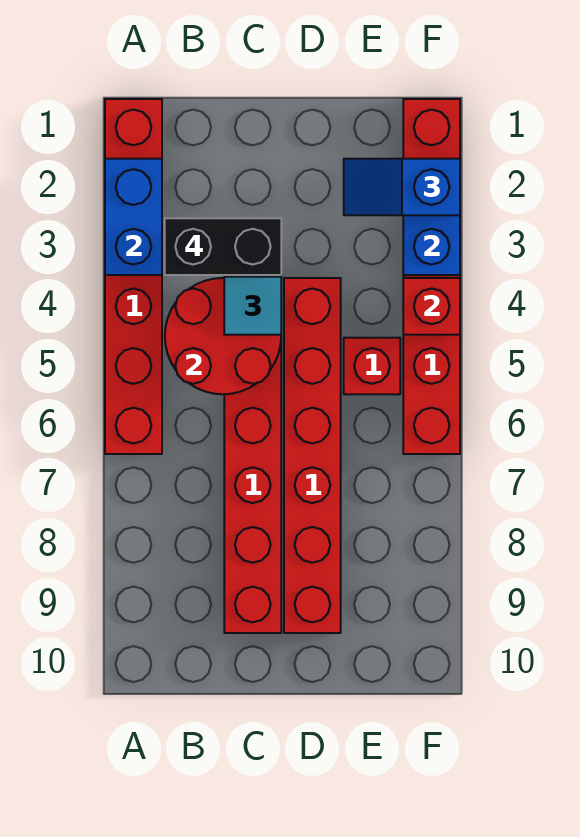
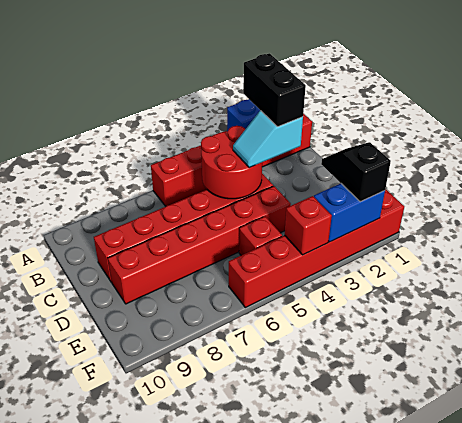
blue 1x2 slope [344,159,460,215] -> black 1x2 slope [321,142,391,202]

